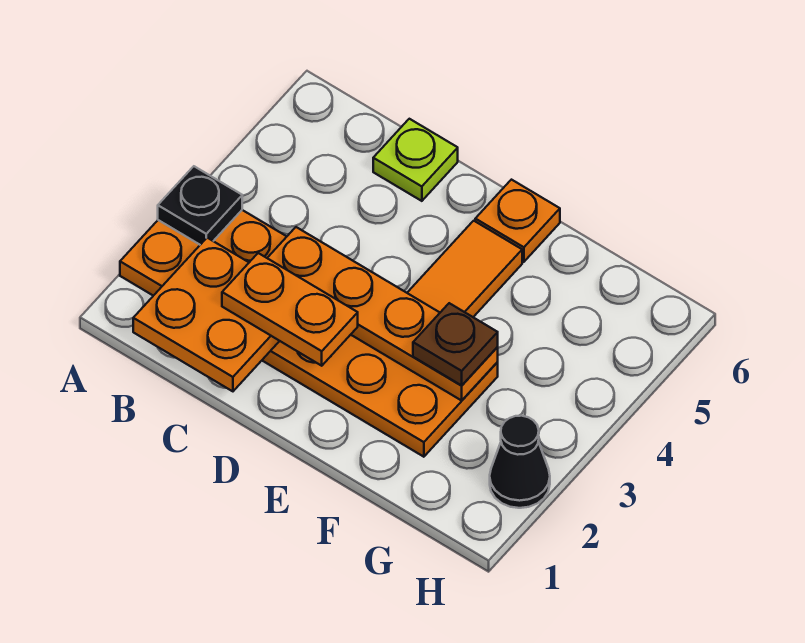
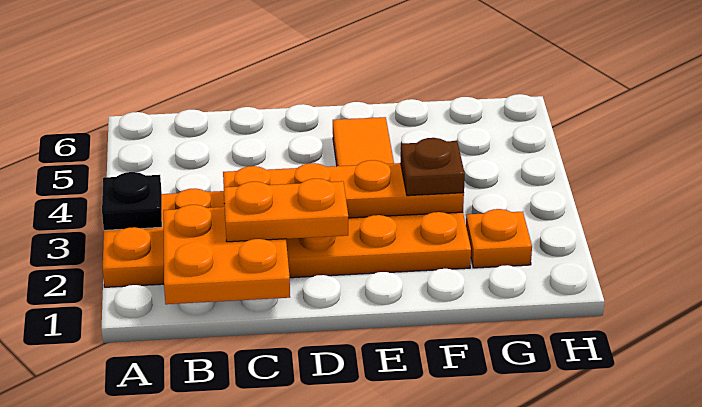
lime 1x1 plate [373,119,458,201] -> none
orange 1x1 plate [475,180,560,262] -> orange 1x1 plate moved to [466,209,532,268]
black 1x1 cone [490,416,550,508] -> none

